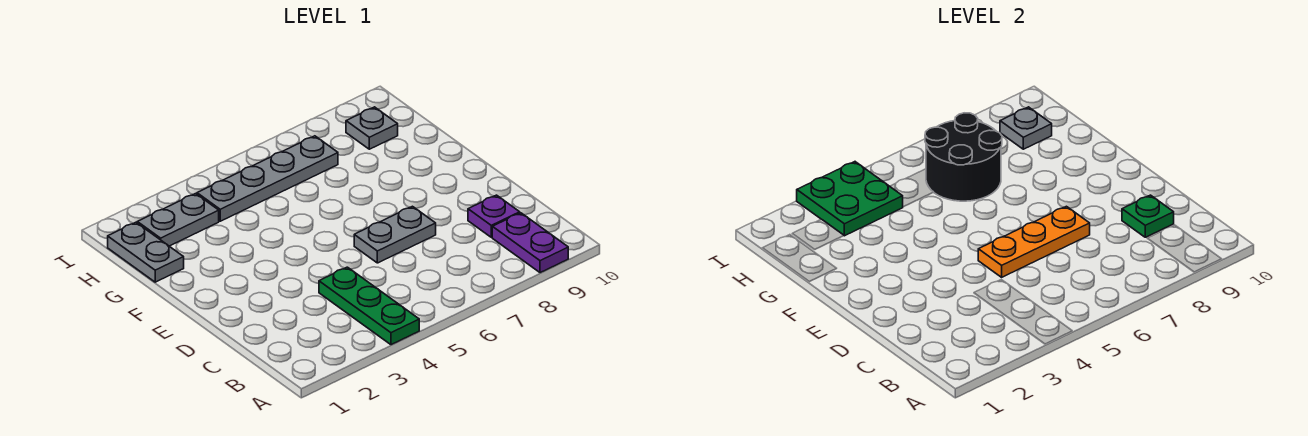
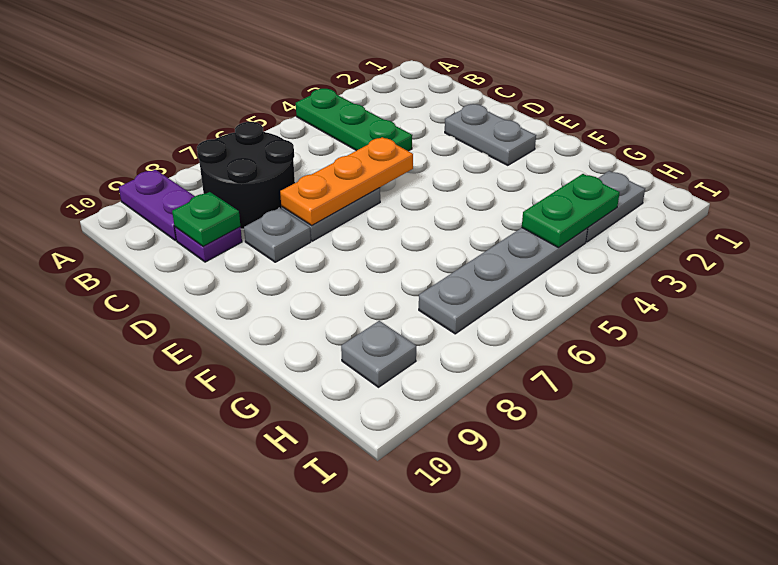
grey 1x2 plate [108,222,184,282] -> grey 1x2 plate moved to [445,104,536,165]
black 2x2 round brick [925,113,1002,201] -> black 2x2 round brick moved to [197,122,295,229]
green 2x2 plate [797,162,903,236] -> green 1x2 plate [522,174,620,247]
grey 1x1 plate [1000,107,1052,149] -> grey 1x1 plate moved to [244,208,311,262]

